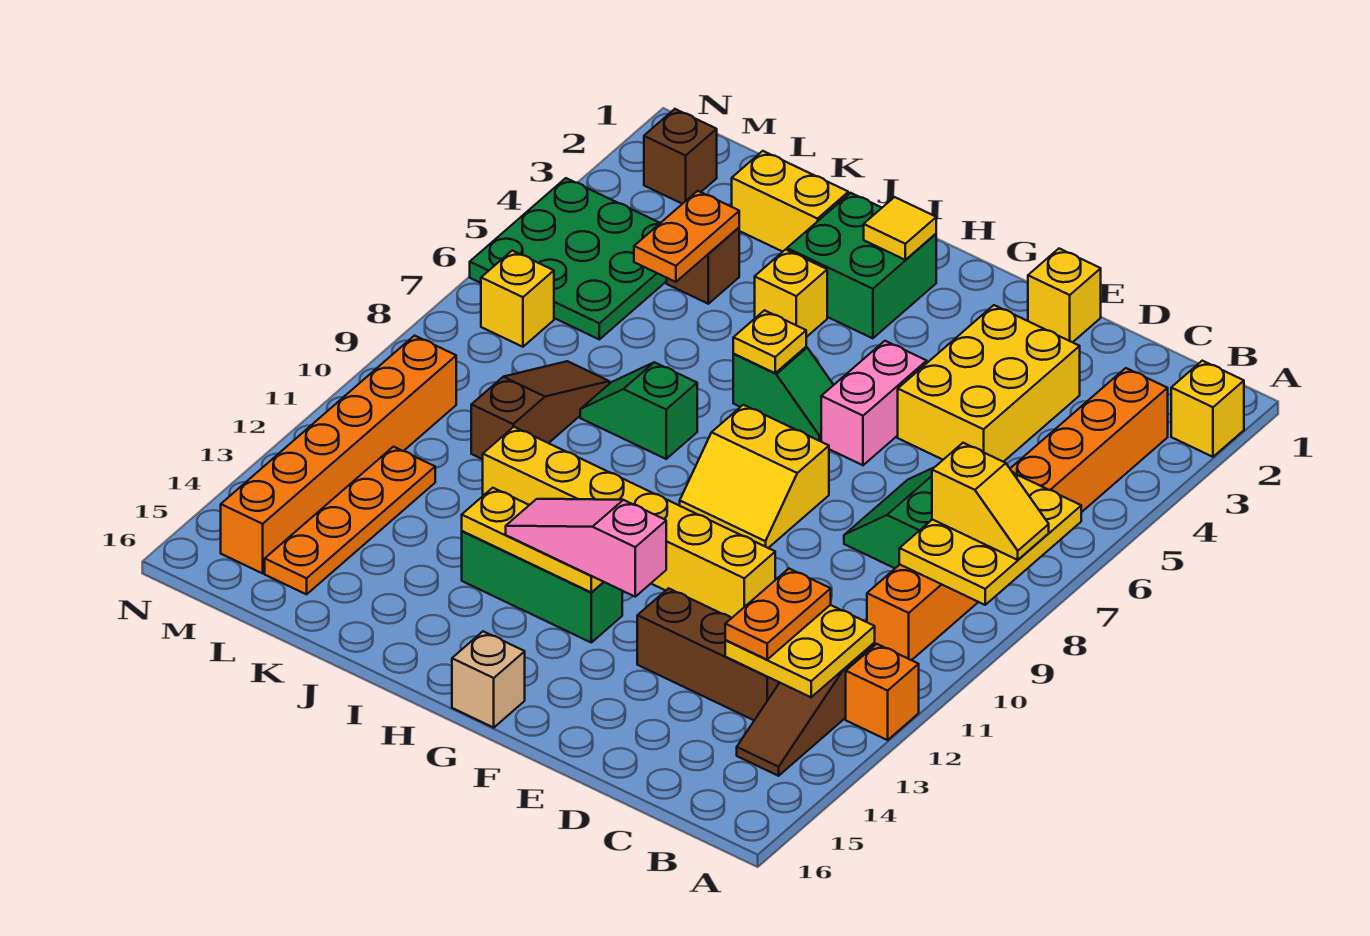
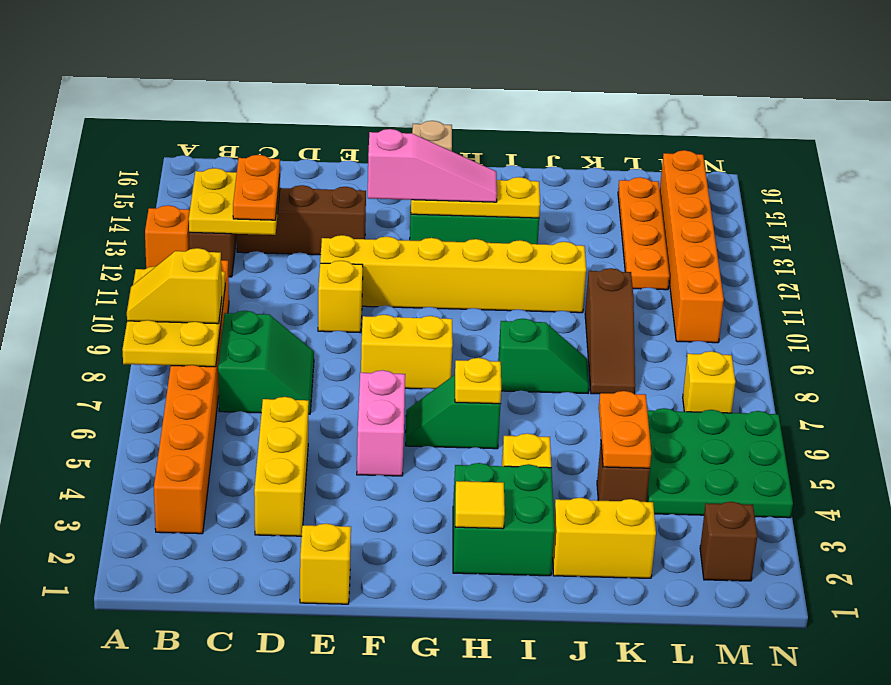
yellow 1x1 brick [1171,361,1244,457] -> yellow 1x1 brick moved to [318,261,363,333]
yellow 2x3 brick [898,305,1080,462] -> yellow 1x3 brick [254,397,309,536]

